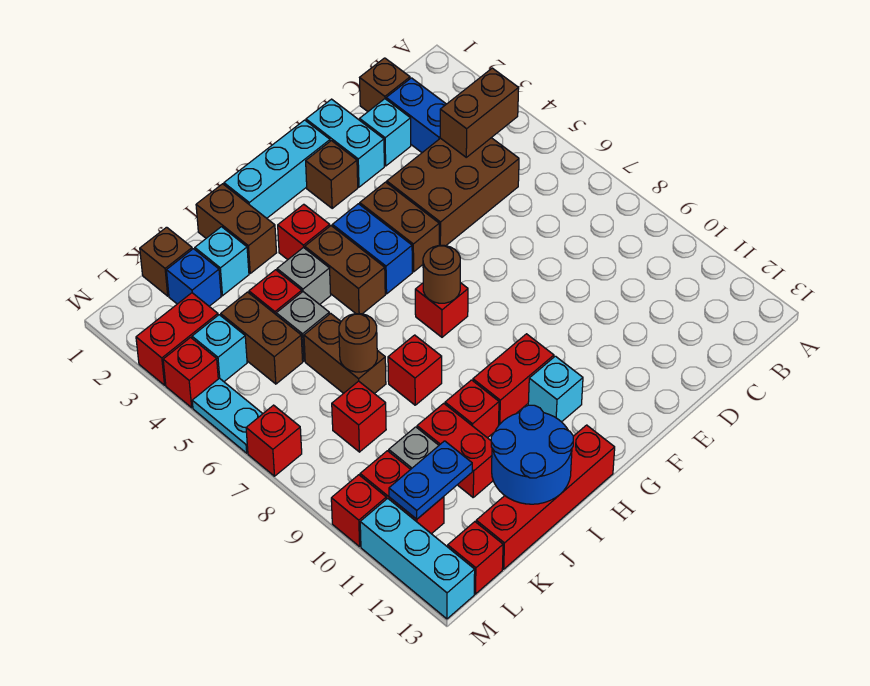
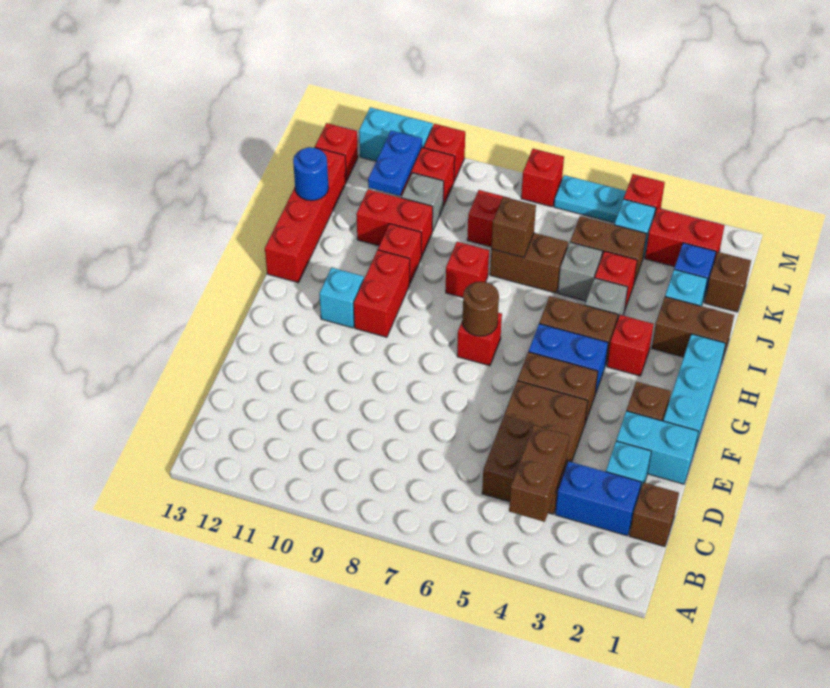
blue 2x2 round brick [491,405,573,504] -> blue 1x1 round brick [293,147,329,201]
brown 1x1 round brick [339,314,377,372] -> brown 1x1 brick [491,197,536,258]
red 1x2 brick [136,293,218,385] -> red 1x2 brick turned to [645,208,725,267]
cyan 1x3 brick [360,498,475,619] -> cyan 1x2 brick [359,107,433,161]

